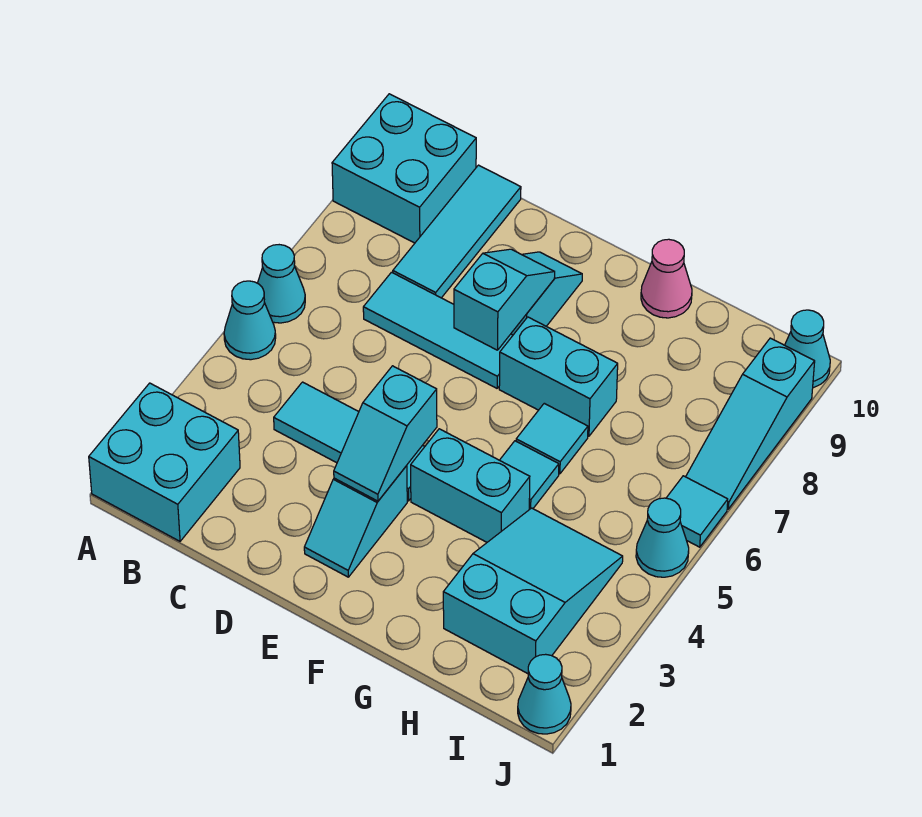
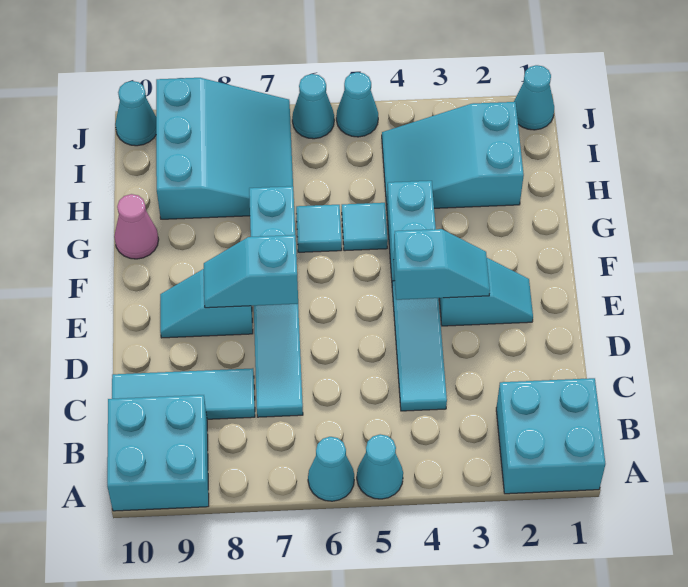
cyan 1x1 tile [667,476,728,547] -> cyan 1x1 cone [292,74,334,139]
cyan 1x3 slope [686,338,815,509] -> cyan 3x3 slope [156,78,293,219]

